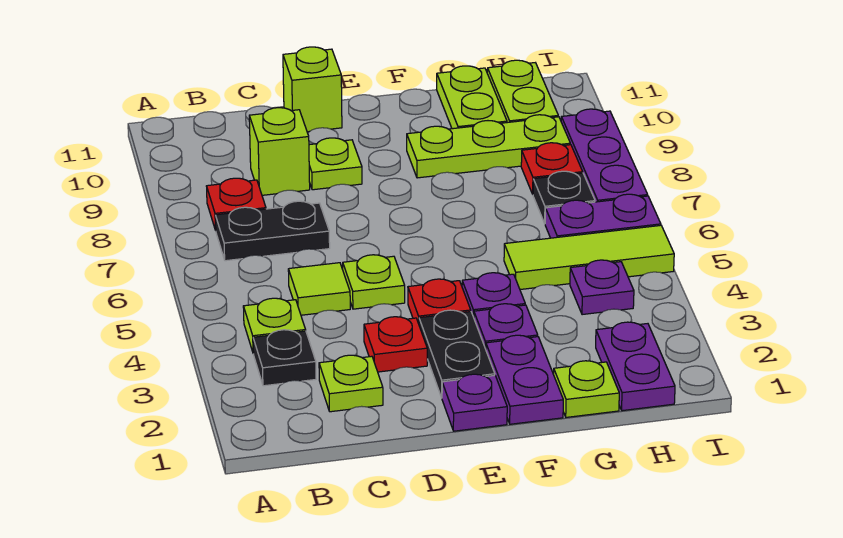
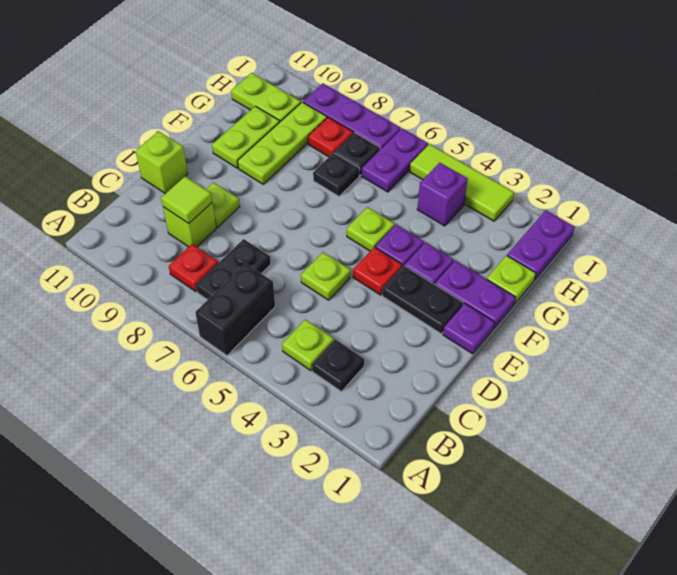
none -> black 1x2 brick [195,263,275,356]
lime 1x1 plate [319,355,383,412] -> lime 1x1 plate moved to [347,207,395,251]
lime 1x1 tile [288,263,350,315] -> lime 1x1 tile moved to [161,176,212,223]
red 1x1 plate [364,317,427,372] -> none
lime 1x3 tile [504,225,674,290] -> lime 1x3 tile turned to [410,144,514,221]
none -> black 1x1 plate [313,153,360,196]
lime 1x2 plate [437,66,507,129] -> lime 1x2 plate turned to [212,106,280,168]
purple 1x2 plate [596,322,675,411] -> purple 1x2 plate turned to [507,210,575,280]
purple 1x1 plate [570,260,634,315] -> purple 1x1 brick [417,163,468,226]

